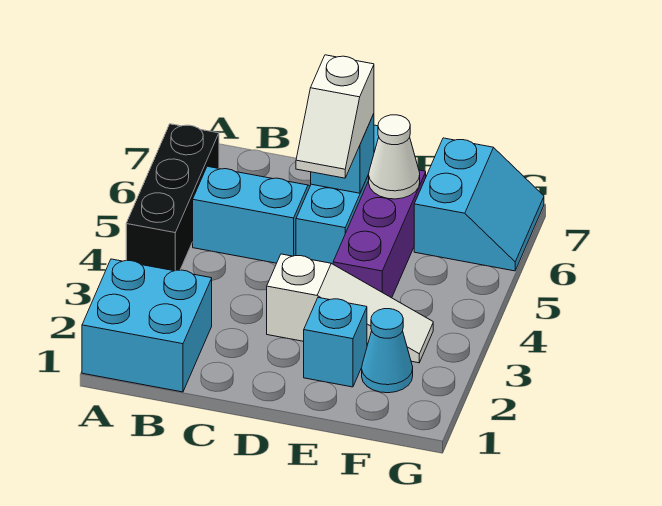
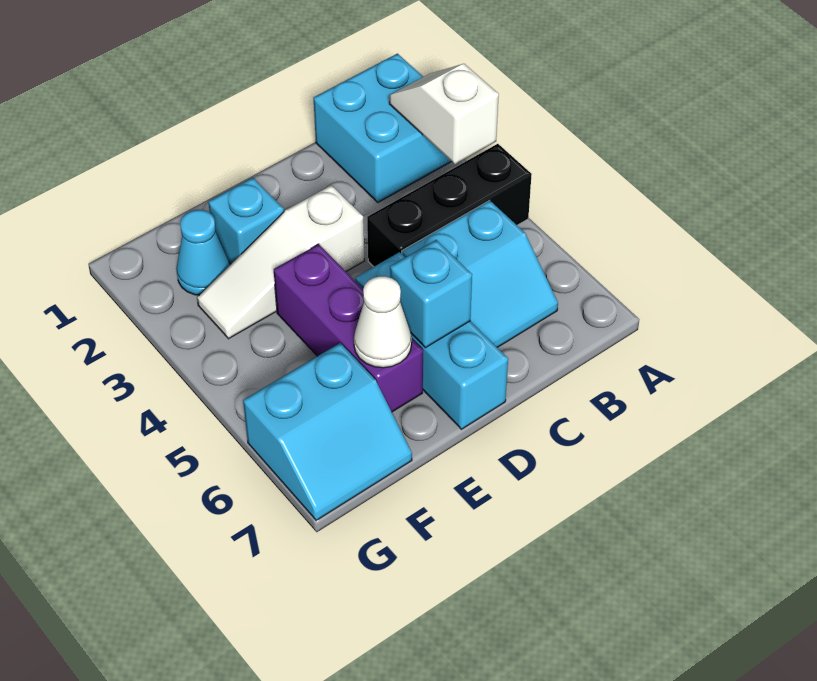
black 1x3 brick [126,124,219,271] -> black 1x3 brick turned to [367,144,532,267]
white 1x2 slope [296,55,374,178] -> white 1x2 slope moved to [389,64,499,164]
cyan 2x2 slope [414,138,544,271] -> cyan 2x2 slope turned to [243,343,412,520]

